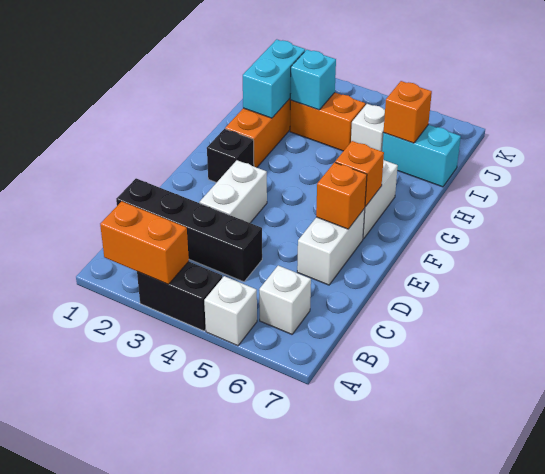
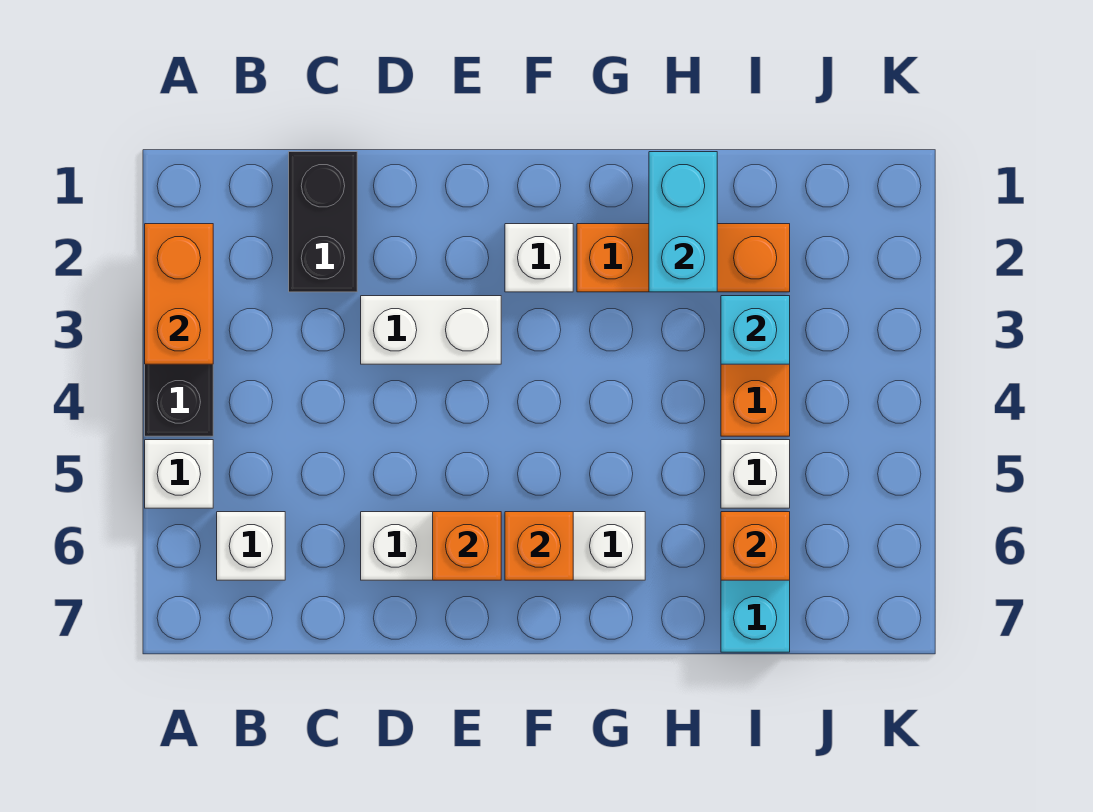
black 1x4 brick [116,178,262,282] -> black 1x2 brick [289,152,357,292]
black 1x1 brick [207,129,254,183] -> white 1x1 brick [505,224,573,292]
cyan 1x2 brick [243,39,305,118] -> cyan 1x2 brick turned to [649,152,717,292]

